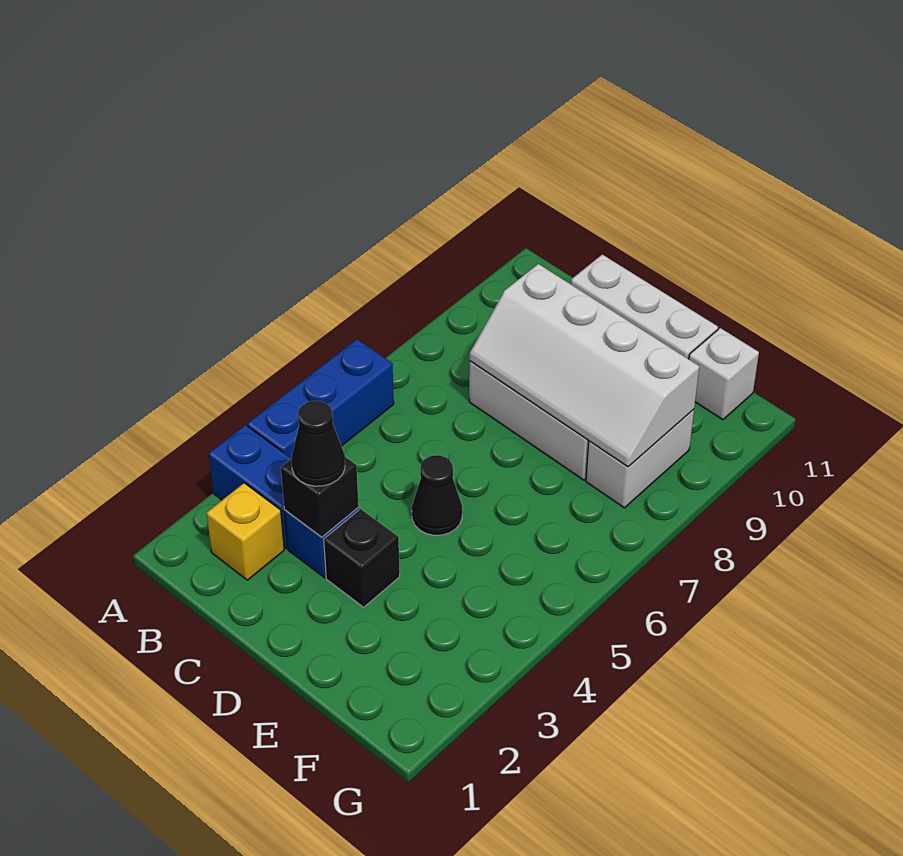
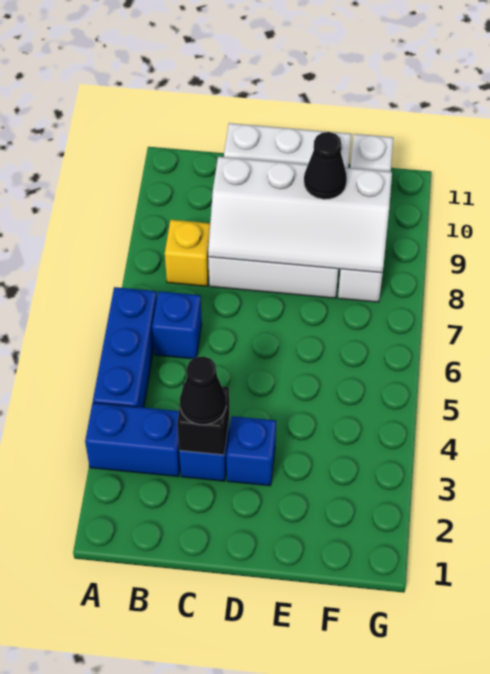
yellow 1x1 brick [207,483,284,580] -> yellow 1x1 brick moved to [165,220,210,286]
none -> blue 1x1 brick [152,291,202,359]
black 1x1 brick [324,509,400,607] -> blue 1x1 brick [226,416,276,486]
black 1x1 cone [412,455,462,535] -> black 1x1 cone moved to [304,132,347,199]

